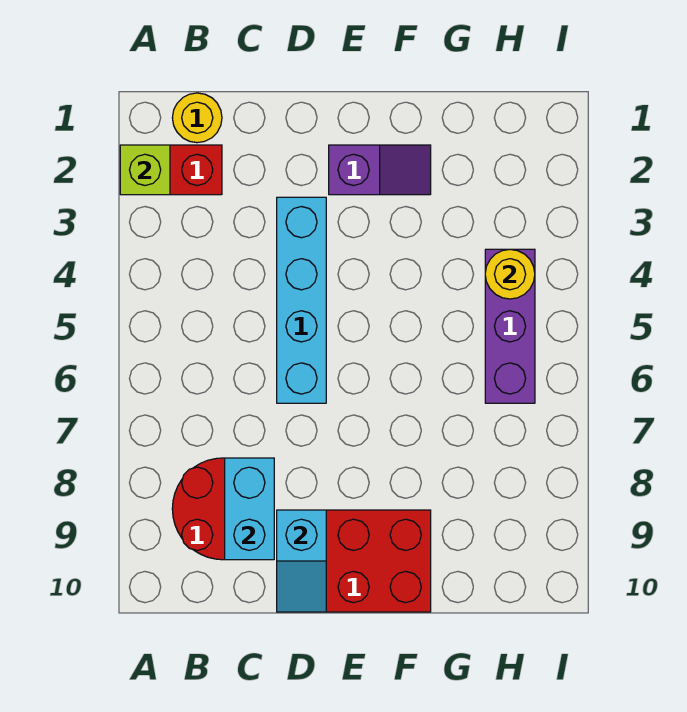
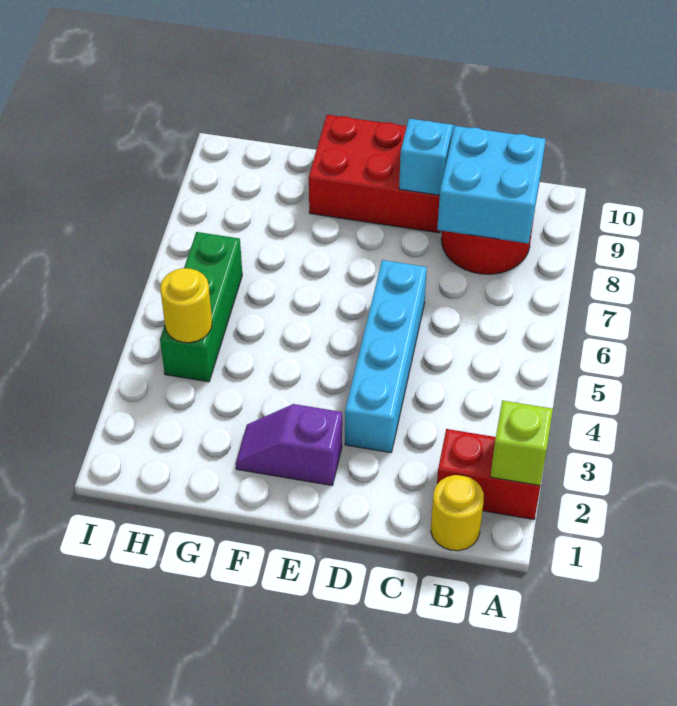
cyan 1x2 brick [225,458,274,560] -> cyan 2x2 brick [437,126,546,244]
purple 1x3 brick [485,249,535,403] -> green 1x3 brick [160,232,242,382]

